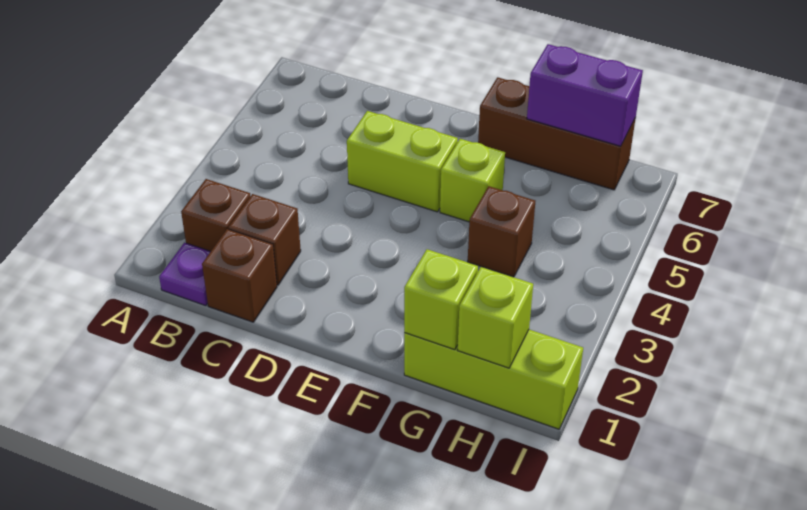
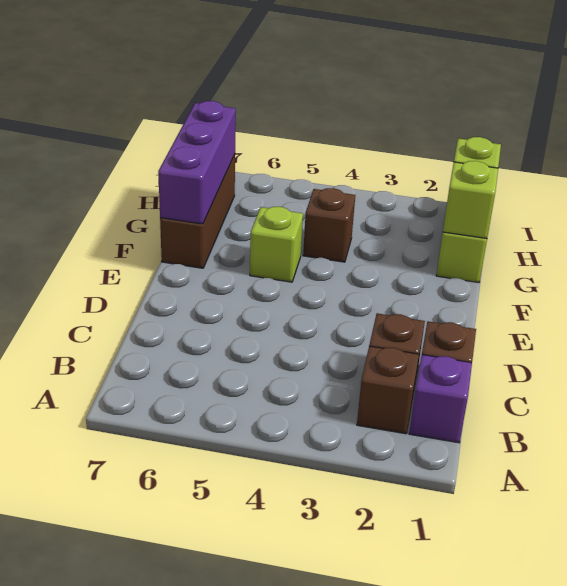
purple 1x1 plate [159,243,211,306] -> purple 1x1 brick [409,355,472,443]
lime 1x2 brick [347,111,458,212] -> none
purple 1x2 brick [527,44,643,146] -> purple 1x3 brick [158,101,236,224]

